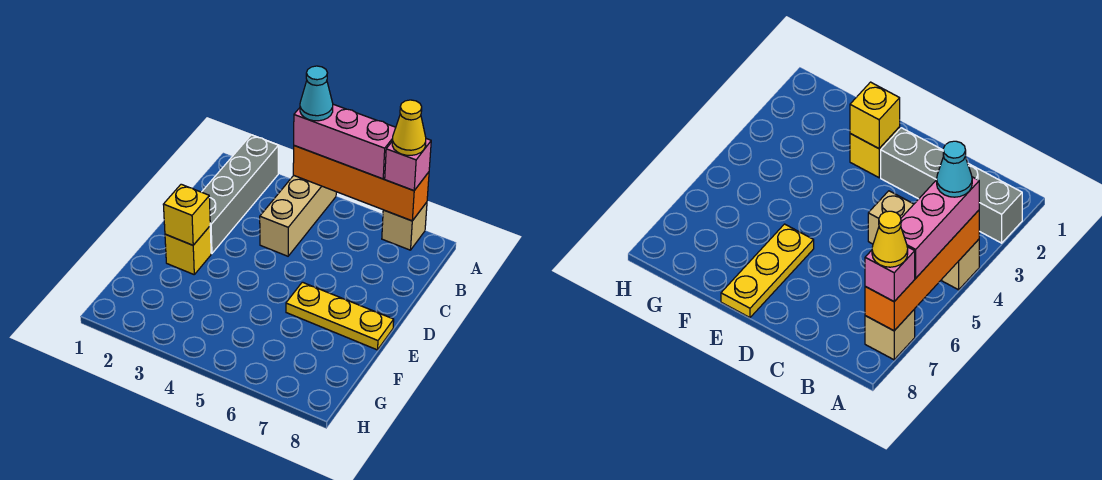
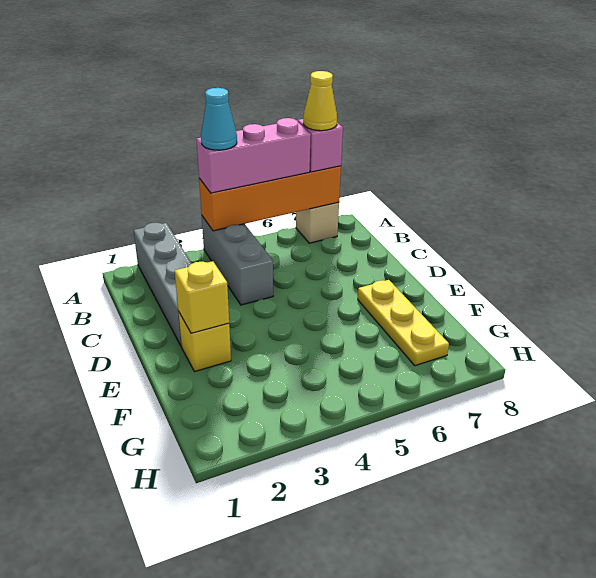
tan 1x3 brick [260,175,336,256] -> grey 1x3 brick [202,216,273,305]
yellow 1x3 plate [286,282,394,350] -> yellow 1x3 plate turned to [358,280,449,366]

